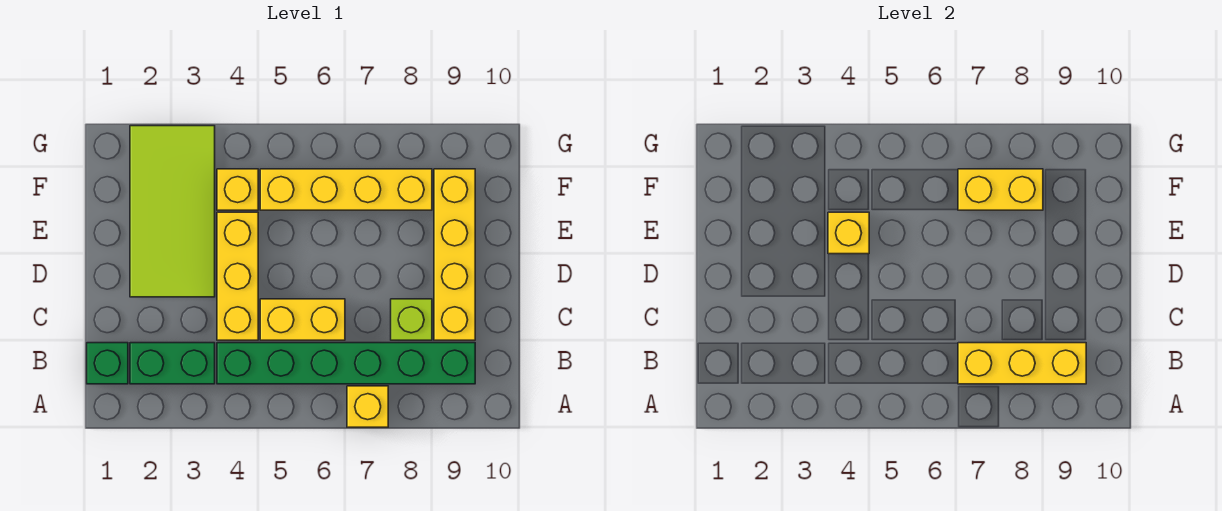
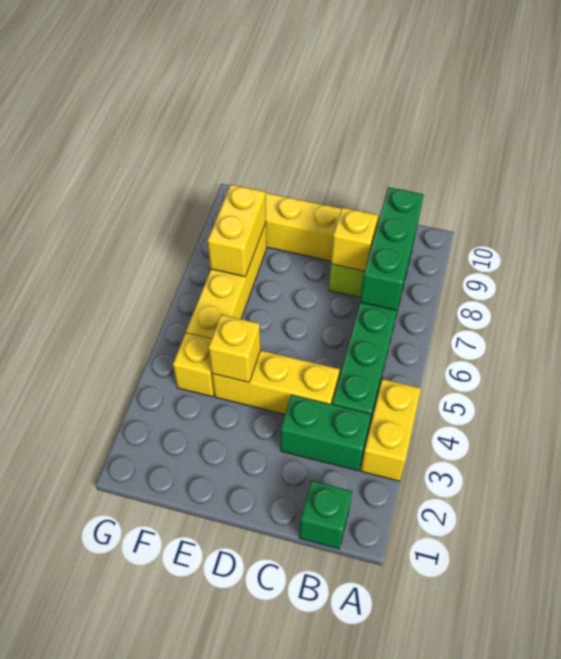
yellow 1x1 brick [347,386,388,427] -> yellow 1x1 brick moved to [331,207,378,271]
green 1x2 brick [130,343,215,384] -> green 1x2 brick turned to [281,395,371,471]
yellow 1x3 brick [958,343,1086,384] -> green 1x3 brick [360,187,424,310]
yellow 1x2 brick [260,299,345,340] -> yellow 1x2 brick moved to [361,379,421,481]
lime 2x4 tile [130,126,215,297] -> none

